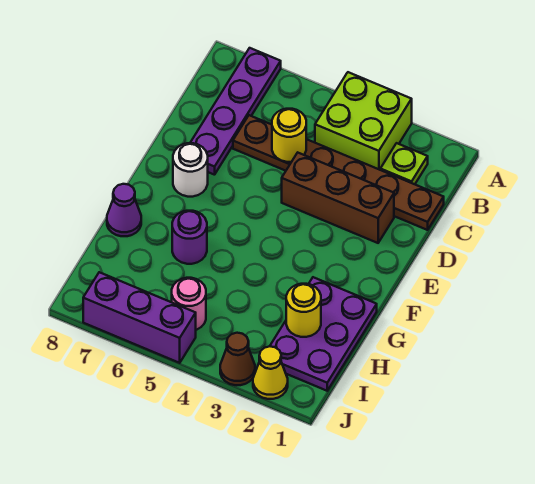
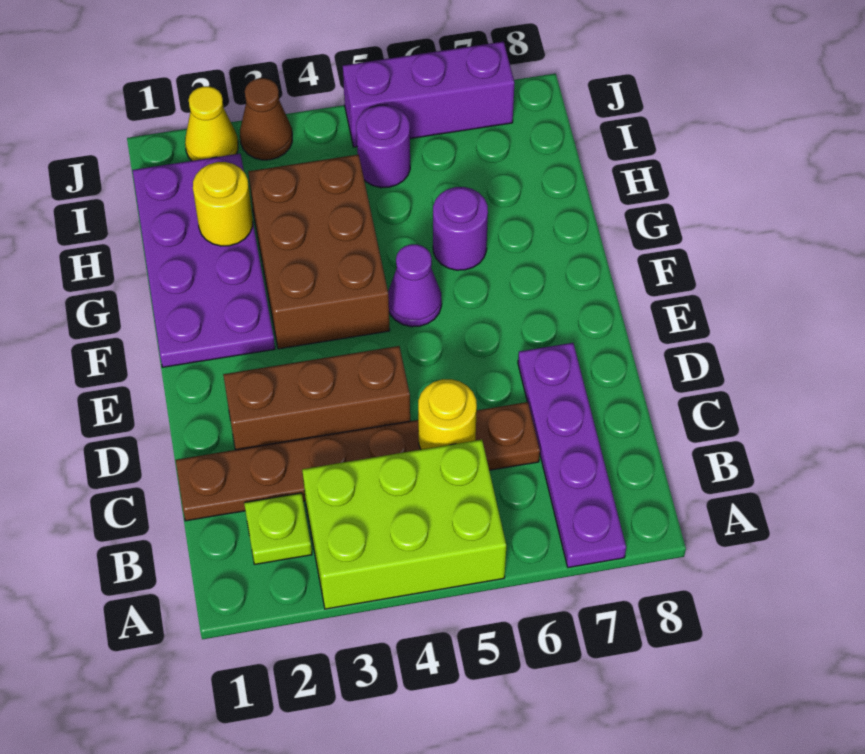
lime 2x2 brick [315,72,412,170] -> lime 2x3 brick [302,440,506,609]
white 1x1 round brick [173,143,208,197] -> none
none -> brown 2x3 brick [248,155,390,349]
purple 2x3 plate [270,277,377,391] -> purple 2x4 plate [132,154,275,367]
purple 1x1 cone [107,184,141,236] -> purple 1x1 cone moved to [388,244,442,327]
pink 1x1 round brick [172,278,206,330] -> purple 1x1 round brick [356,105,410,188]

